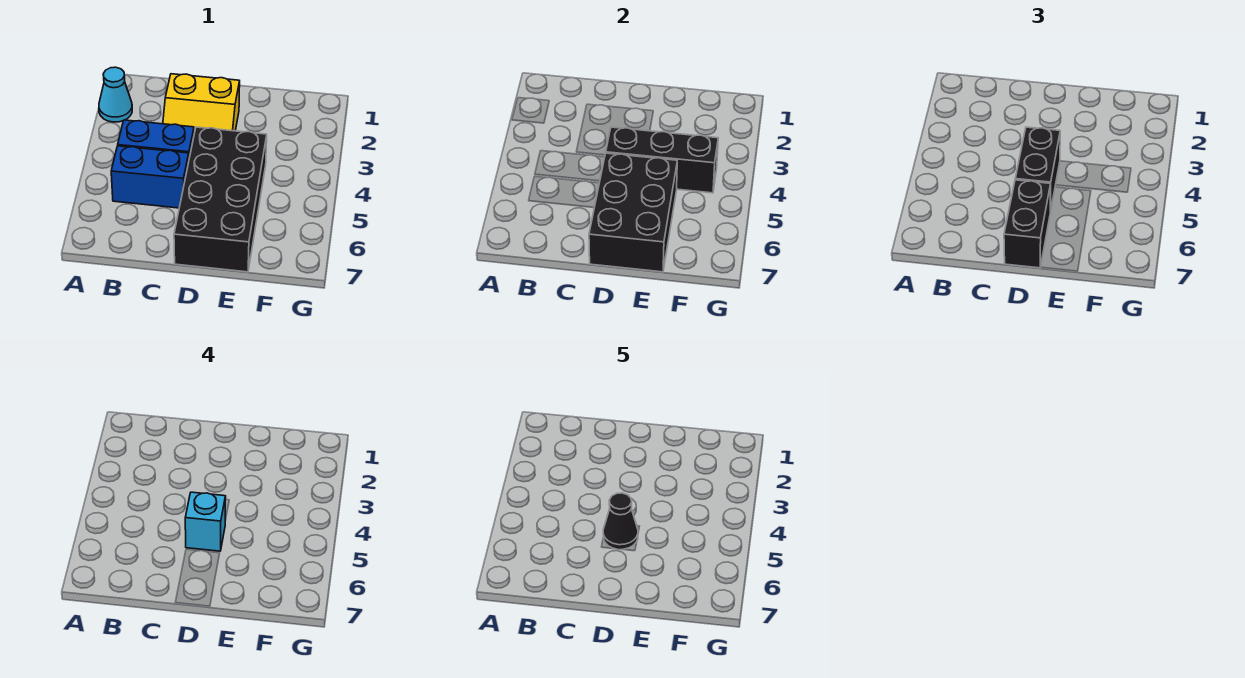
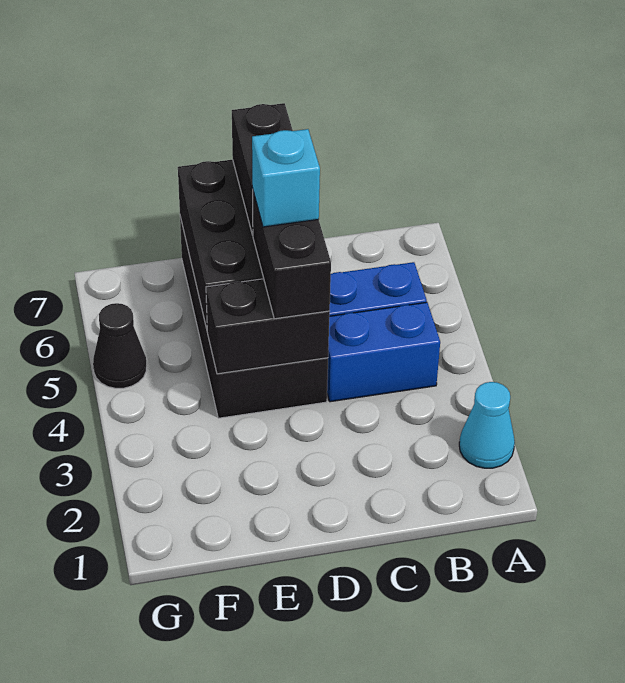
yellow 2x2 slope [163,74,240,133] -> none
black 1x3 brick [606,127,718,193] -> black 1x2 brick [206,279,330,374]
black 1x1 cone [603,493,638,550] -> black 1x1 cone moved to [93,303,146,388]

